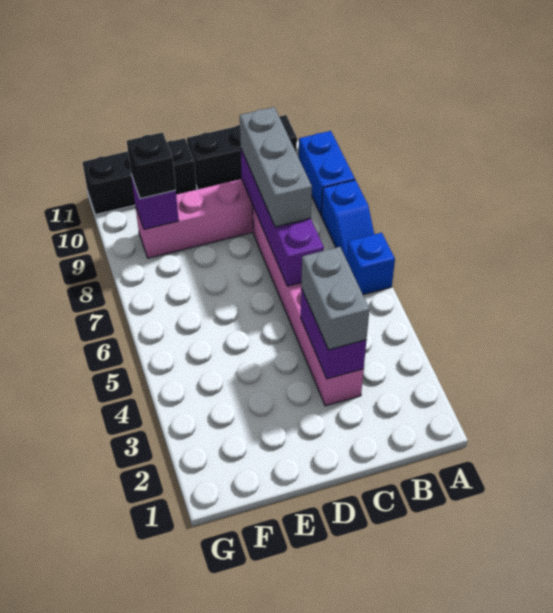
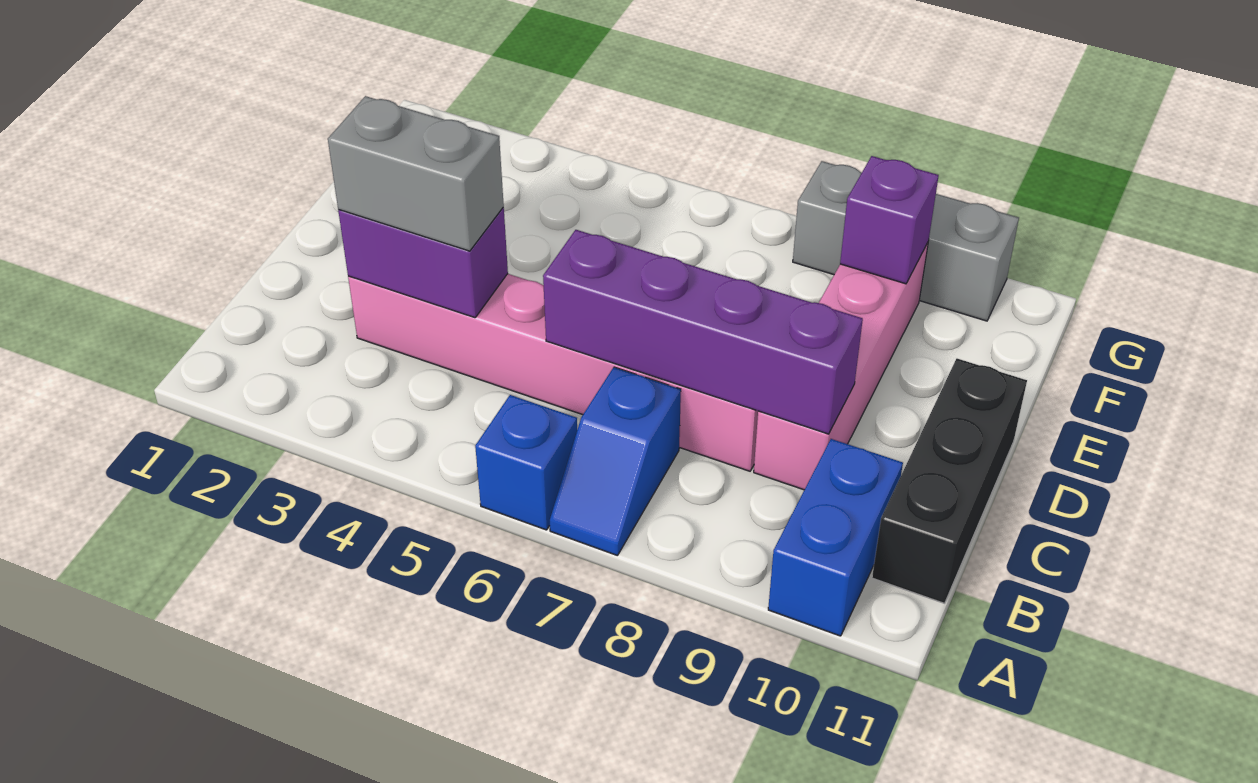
blue 1x2 slope [321,180,374,260] -> blue 1x2 slope turned to [550,367,681,556]
blue 1x2 brick [299,131,355,216] -> blue 1x2 brick turned to [768,439,903,636]
grey 1x3 brick [240,107,312,227] -> grey 1x3 brick moved to [793,161,1019,321]
black 1x3 brick [83,138,196,215] -> none
black 1x1 brick [127,132,176,199] -> none

